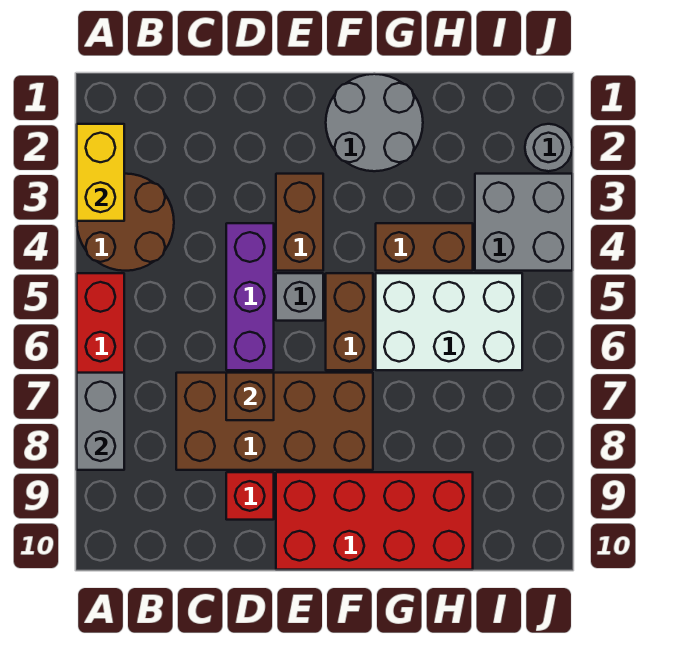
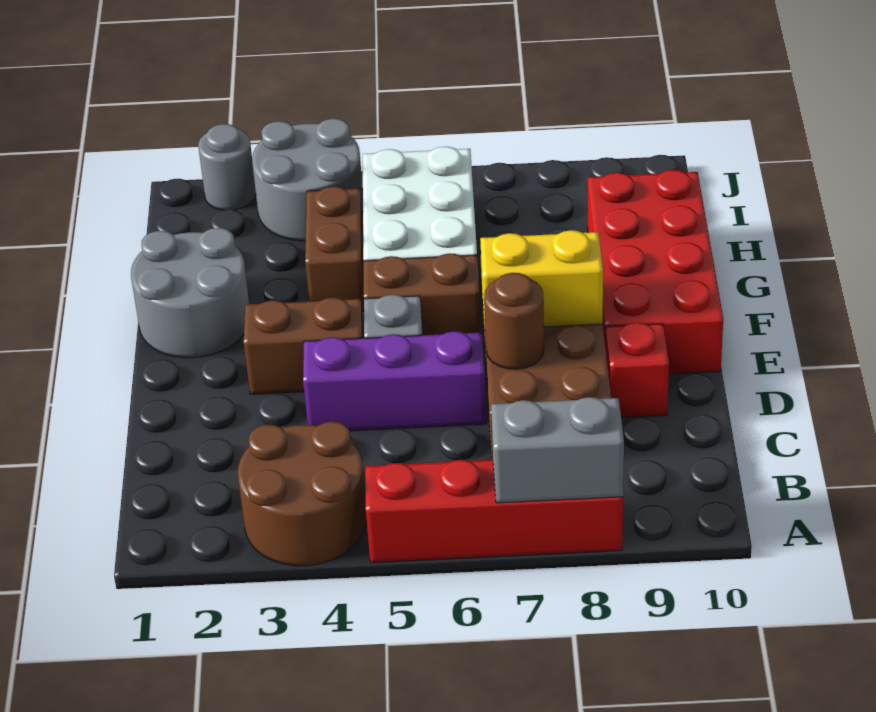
yellow 1x2 brick [77,124,124,221] -> yellow 1x2 brick moved to [480,230,603,327]
brown 1x1 brick [226,373,274,420] -> brown 1x1 round brick [484,273,544,369]
grey 2x2 brick [475,174,572,271] -> grey 2x2 round brick [252,119,363,241]

